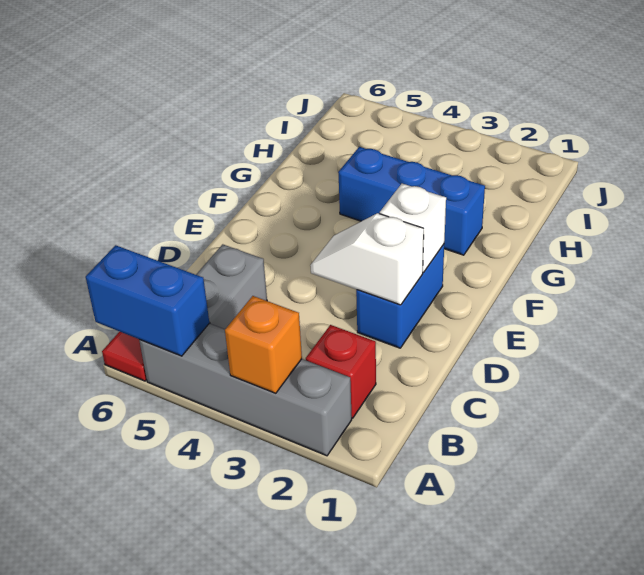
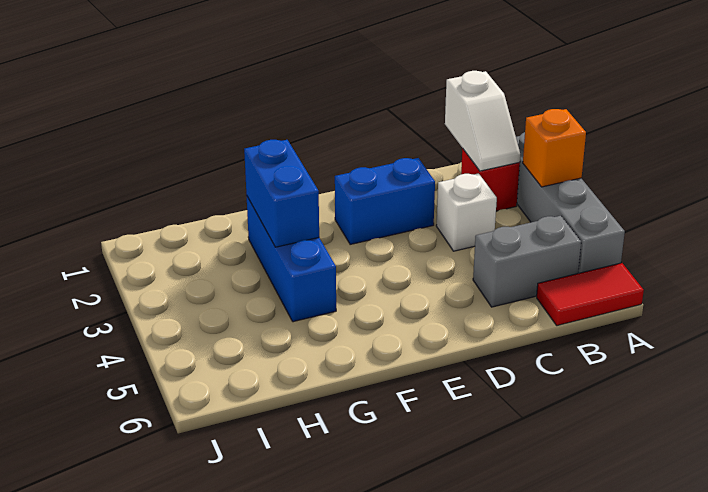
blue 1x2 brick [86,245,209,356] -> blue 1x2 brick moved to [244,140,319,247]
white 1x2 slope [310,213,424,305] -> white 1x2 slope moved to [445,71,520,171]
white 1x1 brick [380,184,446,272] -> white 1x1 brick moved to [436,173,497,251]

